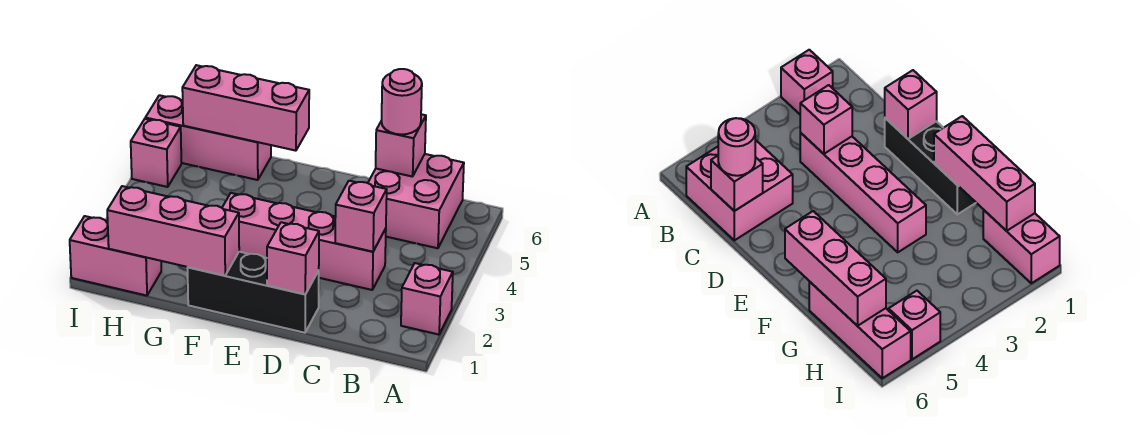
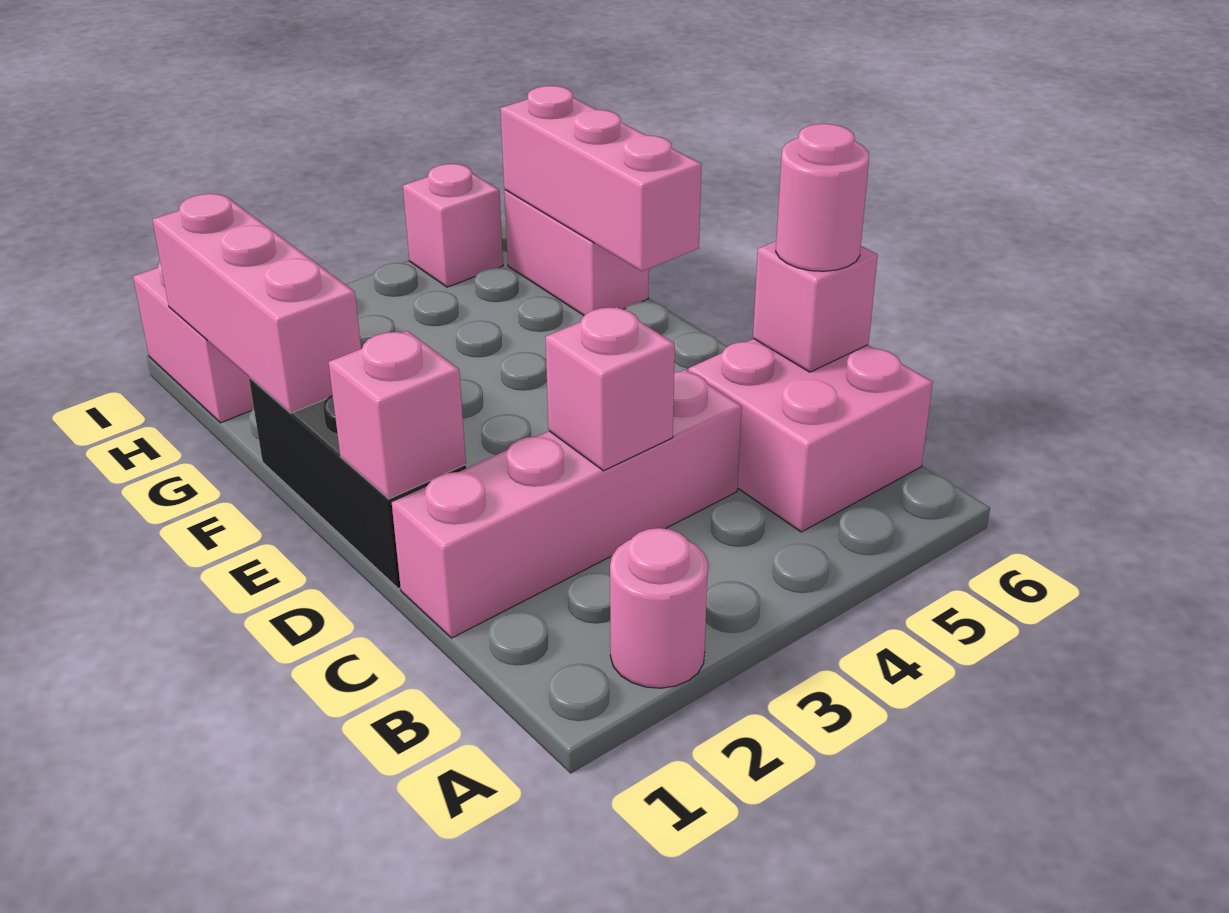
pink 1x1 brick [401,263,453,335] -> pink 1x1 round brick [610,528,708,688]
pink 1x4 brick [222,193,386,290] -> pink 1x4 brick turned to [392,370,742,638]
pink 1x3 brick [145,95,271,180] -> pink 1x2 brick [504,190,649,315]

